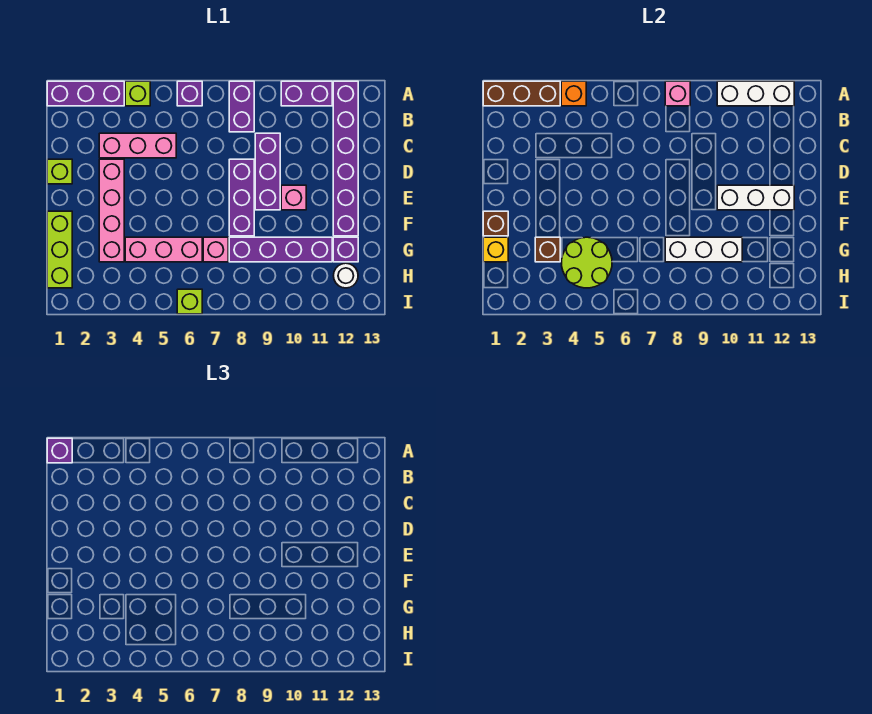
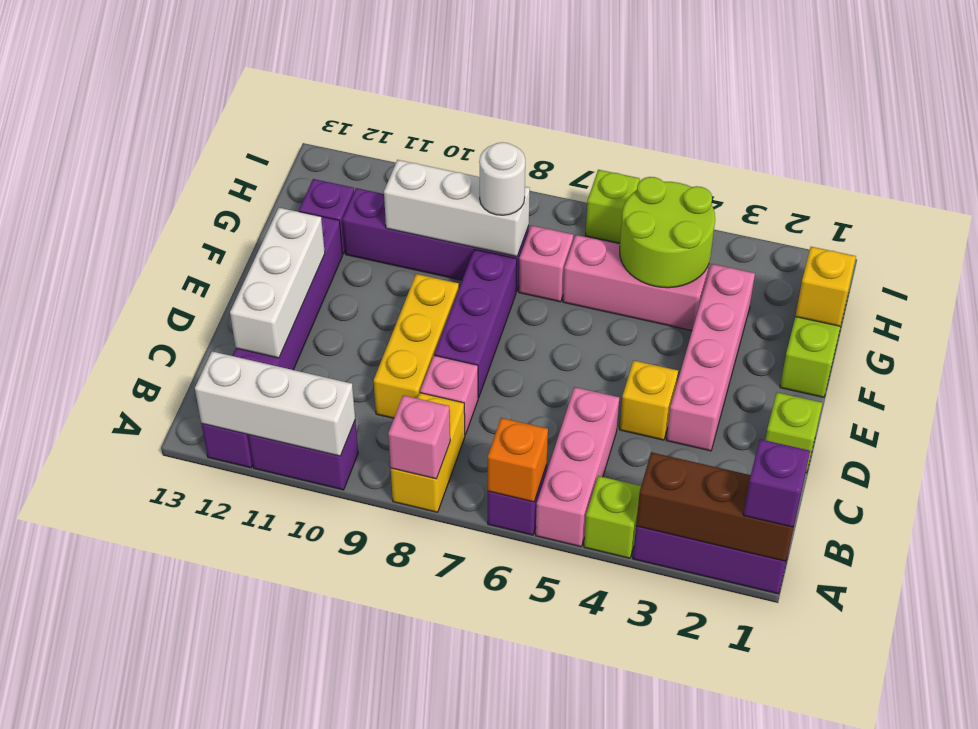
orange 1x1 brick [561,81,586,106] -> orange 1x1 brick moved to [488,418,548,502]
purple 1x2 brick [229,81,254,132] -> yellow 1x2 brick [391,393,465,512]
pink 1x3 brick [99,133,176,158] -> pink 1x3 brick turned to [536,387,619,547]
purple 1x3 brick [255,133,280,210] -> yellow 1x3 brick [374,274,459,418]
none -> yellow 1x1 brick [620,361,678,440]
pink 1x1 brick [281,185,306,210] -> pink 1x1 brick moved to [420,355,478,435]
white 1x3 brick [717,185,794,210] -> white 1x3 brick turned to [230,208,325,358]
brown 1x1 brick [483,211,508,236] -> none
brown 1x1 brick [535,237,560,262] -> none
white 1x1 round brick [334,263,358,288] -> white 1x1 round brick moved to [479,142,525,215]

